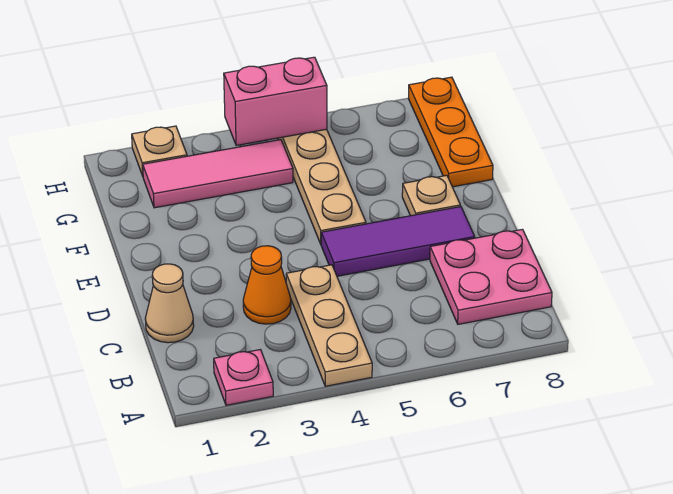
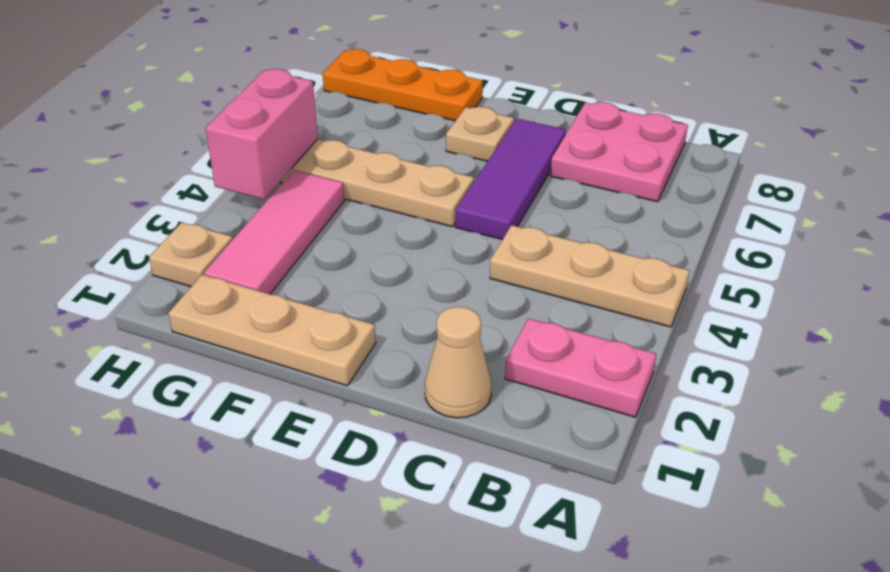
pink 1x1 plate [214,350,273,405] -> pink 1x2 plate [505,318,656,417]
orange 1x1 cone [243,246,291,324] -> none
none -> tan 1x3 plate [168,275,376,386]

